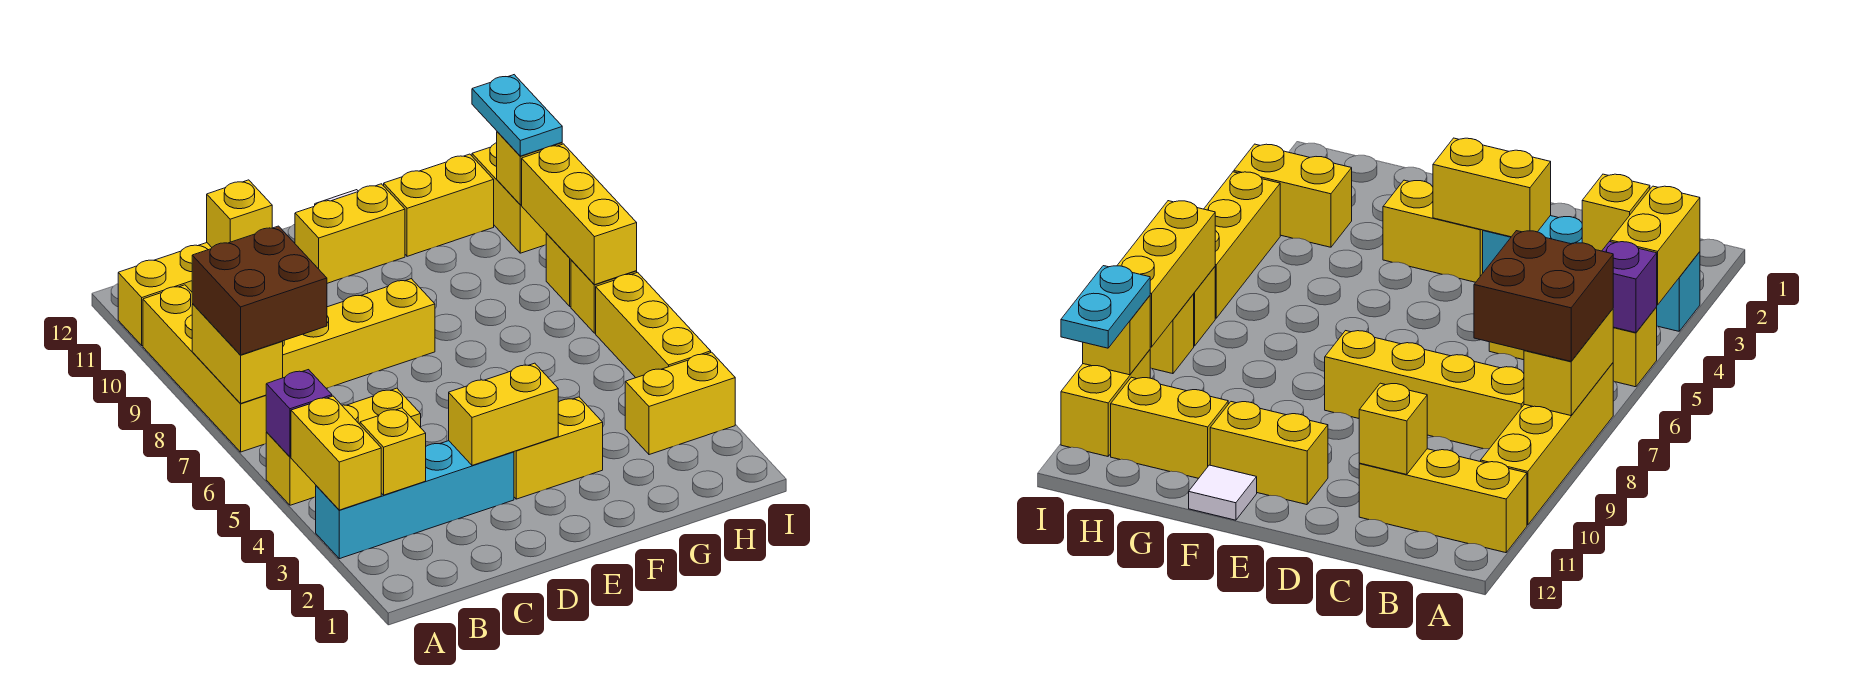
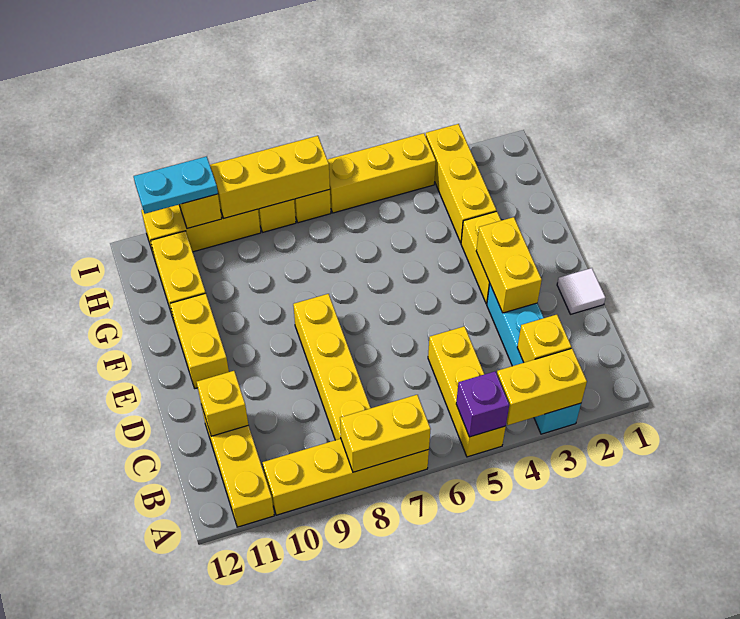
brown 2x2 brick [192,226,327,355] -> none
white 1x1 tile [1189,465,1257,520] -> white 1x1 tile moved to [557,268,606,314]
yellow 1x2 brick [625,352,735,455] -> yellow 1x3 brick [426,124,496,243]
yellow 1x2 brick [472,143,547,253] -> yellow 1x3 brick [141,205,261,259]

